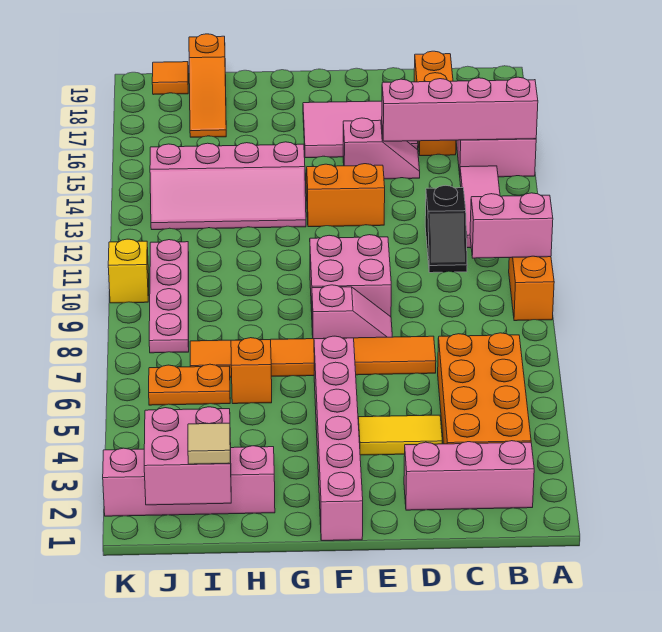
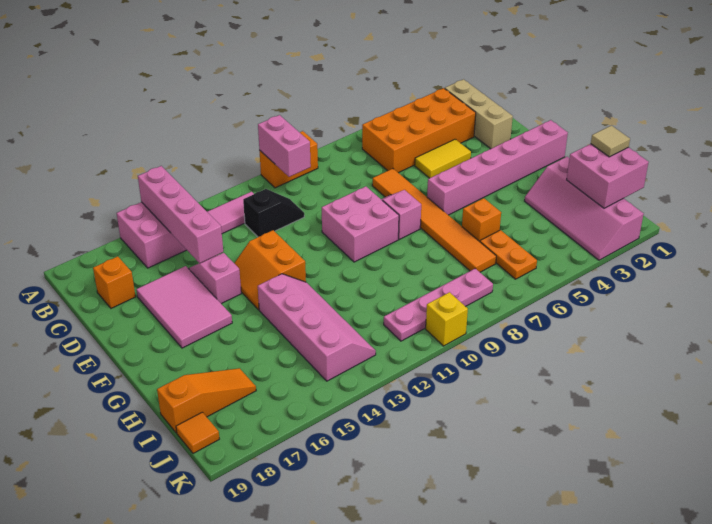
pink 1x3 brick [404,441,534,510] -> tan 1x3 brick [445,79,513,149]
orange 1x3 brick [414,51,456,156] -> orange 1x1 brick [93,256,136,308]
yellow 1x2 tile [358,415,442,455] -> yellow 1x2 tile turned to [415,139,471,178]

